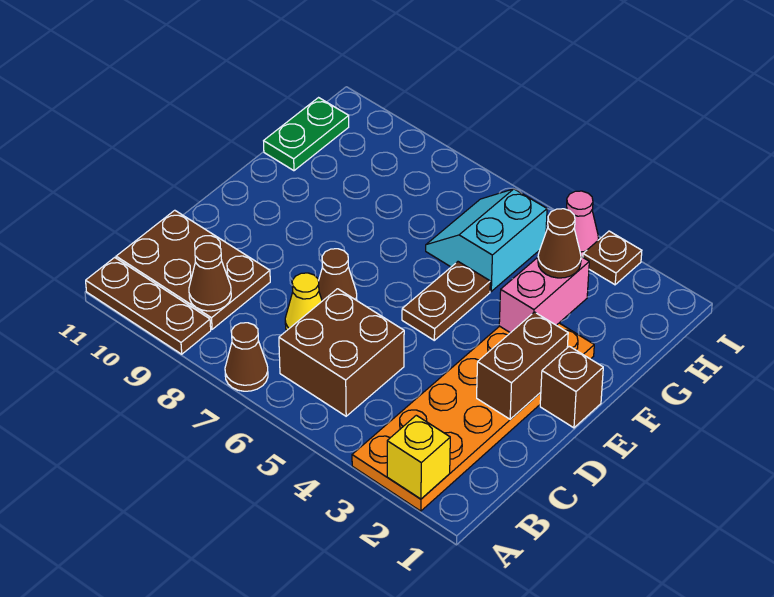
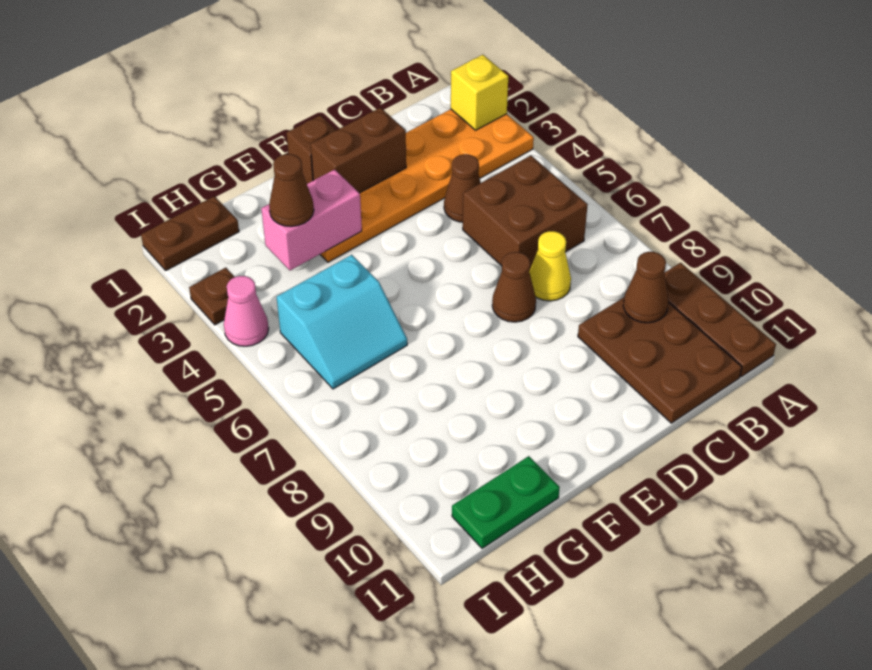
brown 1x1 cone [225,323,268,391] -> brown 1x1 cone moved to [444,154,481,222]
brown 1x2 plate [402,262,490,340] -> brown 1x2 plate moved to [141,196,239,270]

